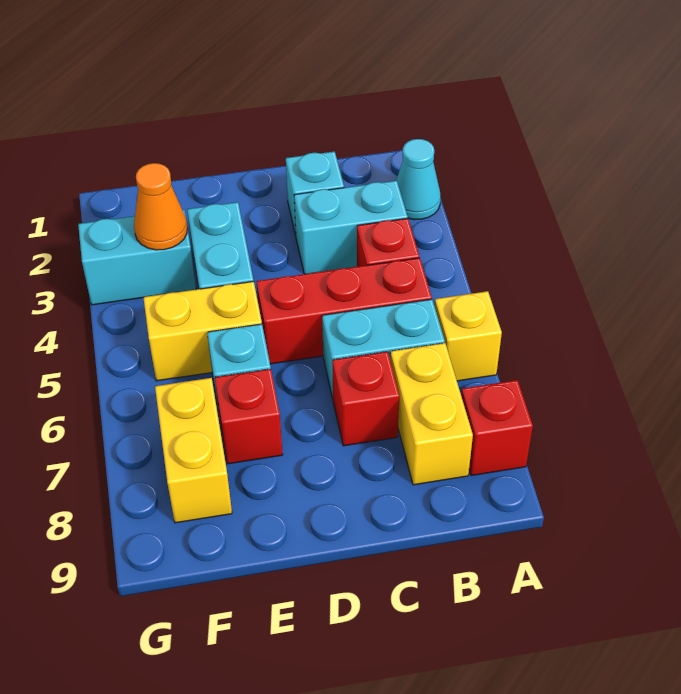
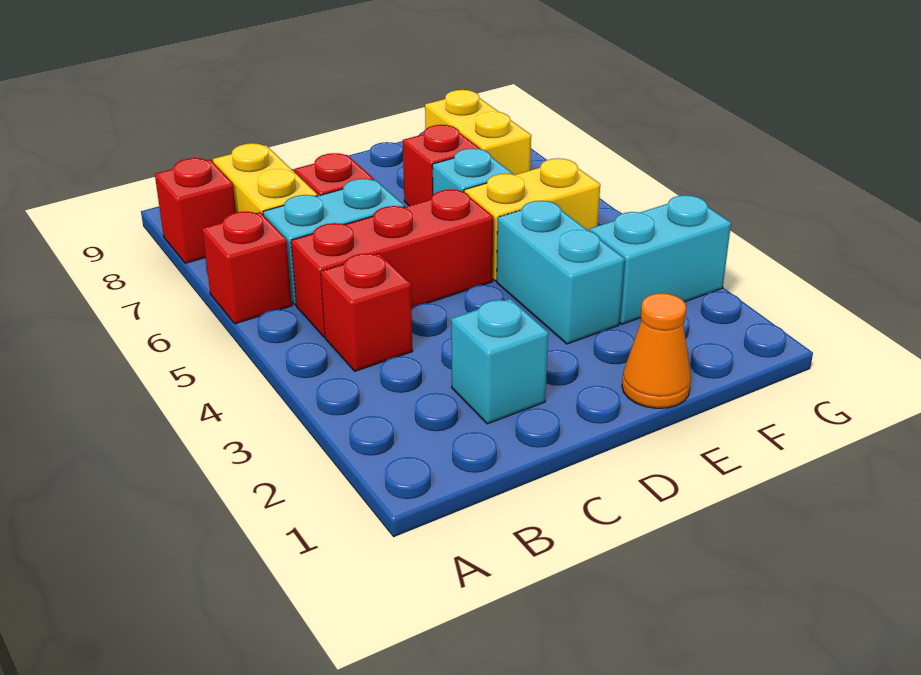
cyan 1x1 cone [396,139,441,220] -> none
yellow 1x1 brick [435,291,502,381] -> red 1x1 brick [202,212,292,324]
cyan 1x2 brick [294,181,408,274] -> none
orange 1x1 cone [134,163,187,250] -> orange 1x1 cone moved to [622,293,691,408]

